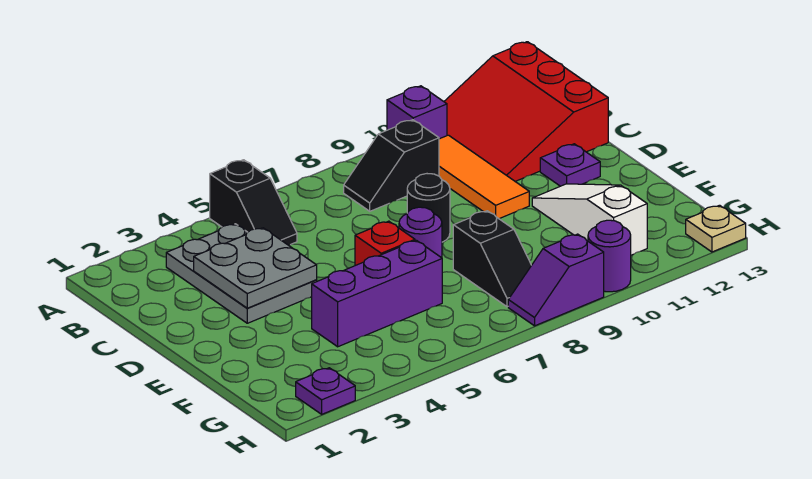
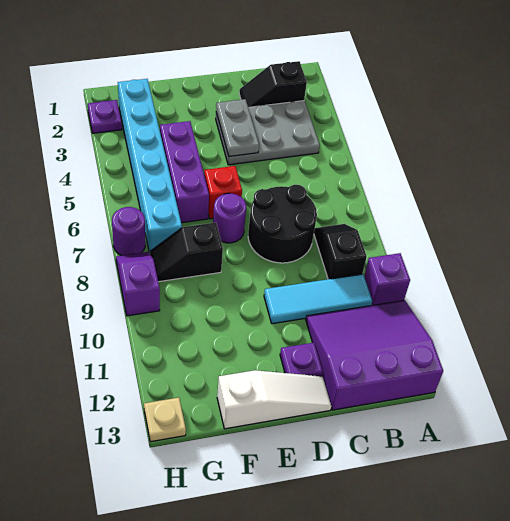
black 1x2 slope [210,160,297,245] -> black 1x2 slope moved to [239,61,307,107]
red 3x3 slope [444,42,608,182] -> purple 3x3 slope [306,300,443,410]
orange 1x3 tile [439,135,529,219] -> cyan 1x3 tile [264,274,372,324]
grey 2x2 plate [194,228,317,308] -> grey 1x2 plate [216,99,259,157]
black 1x1 round brick [407,174,450,242] -> black 2x2 round brick [248,185,317,263]
white 1x3 slope [532,184,647,255] -> white 1x3 slope moved to [217,370,331,429]
none -> cyan 1x6 brick [118,79,182,253]
purple 1x1 round brick [588,220,631,292] -> purple 1x1 round brick moved to [112,207,145,256]

